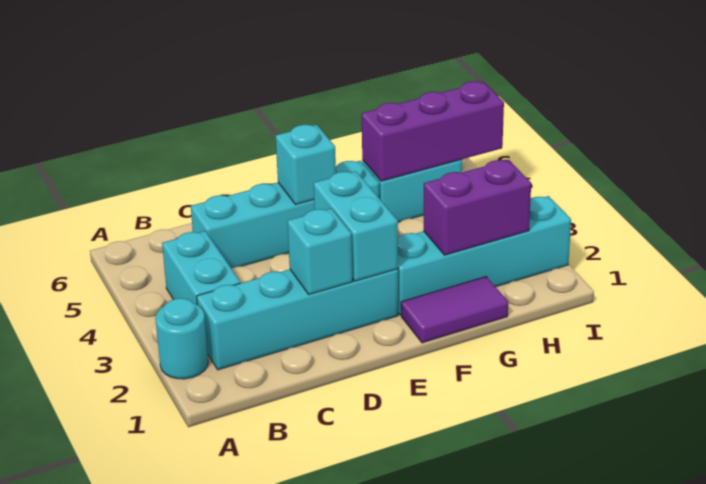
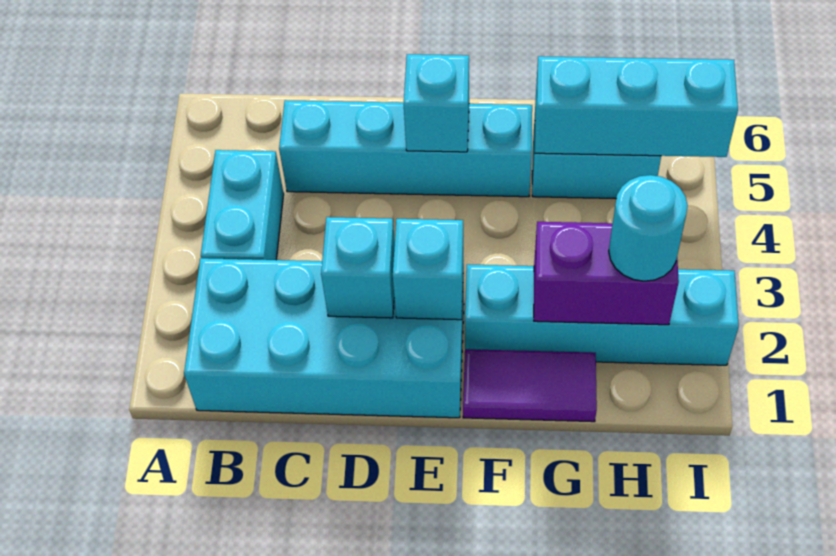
cyan 1x1 round brick [155,298,208,379] -> cyan 1x1 round brick moved to [609,175,688,281]
cyan 1x4 brick [197,269,398,370] -> cyan 2x4 brick [184,258,464,418]
cyan 1x2 brick [314,171,398,281] -> cyan 1x1 brick [393,219,463,320]
purple 1x3 brick [362,81,504,181] -> cyan 1x3 brick [535,56,738,157]

